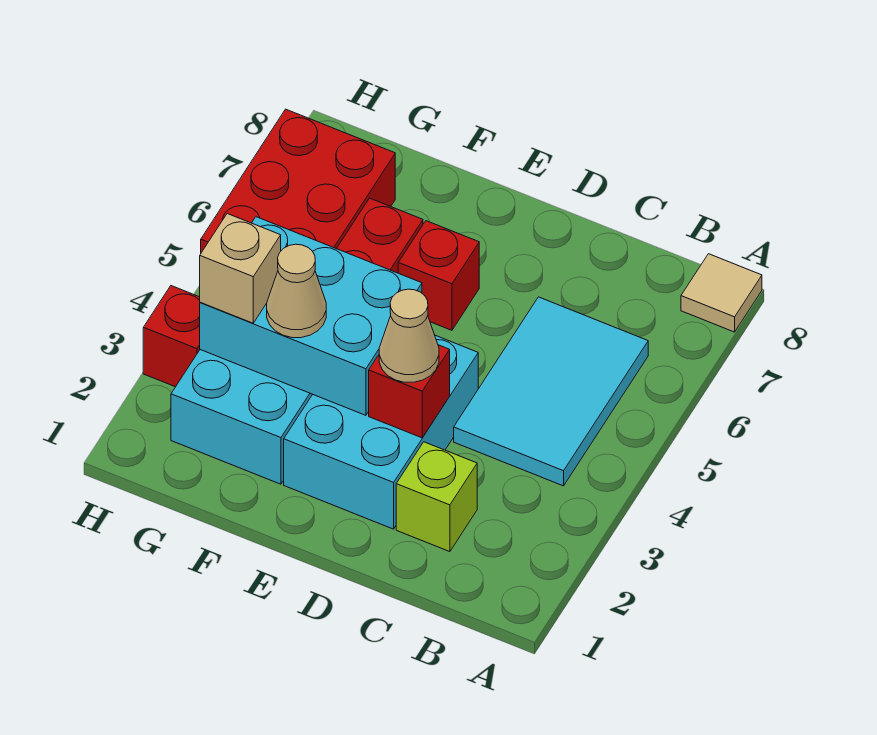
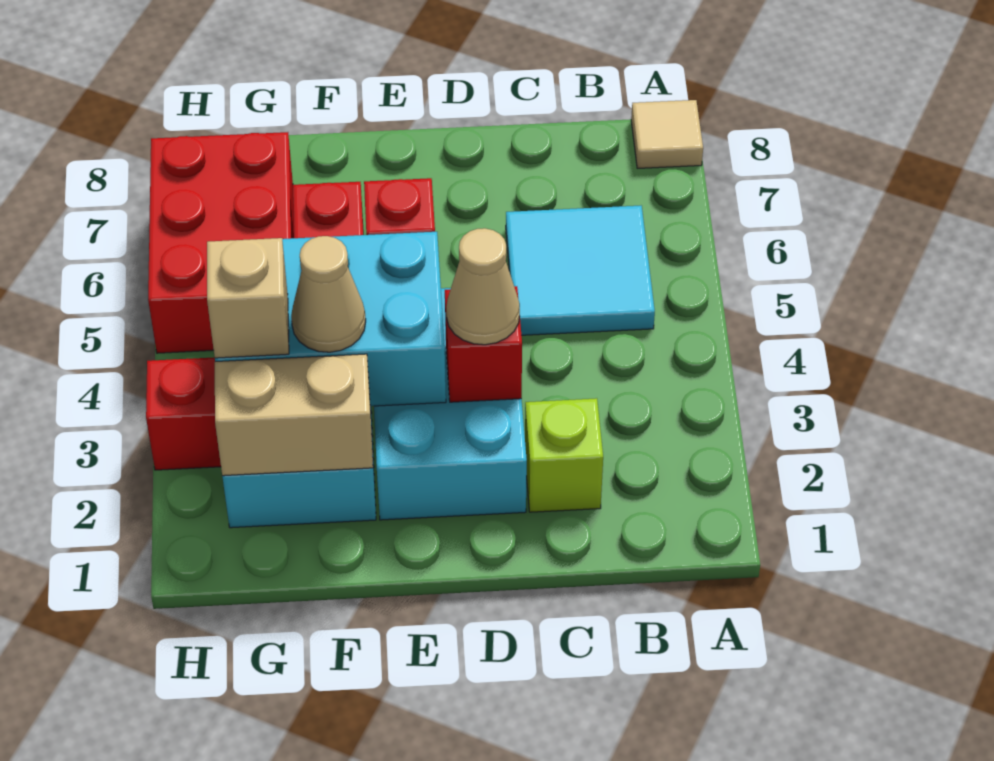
cyan 2x3 tile [454,297,648,486] -> cyan 2x2 tile [506,206,655,335]
none -> tan 1x2 brick [215,354,373,476]

